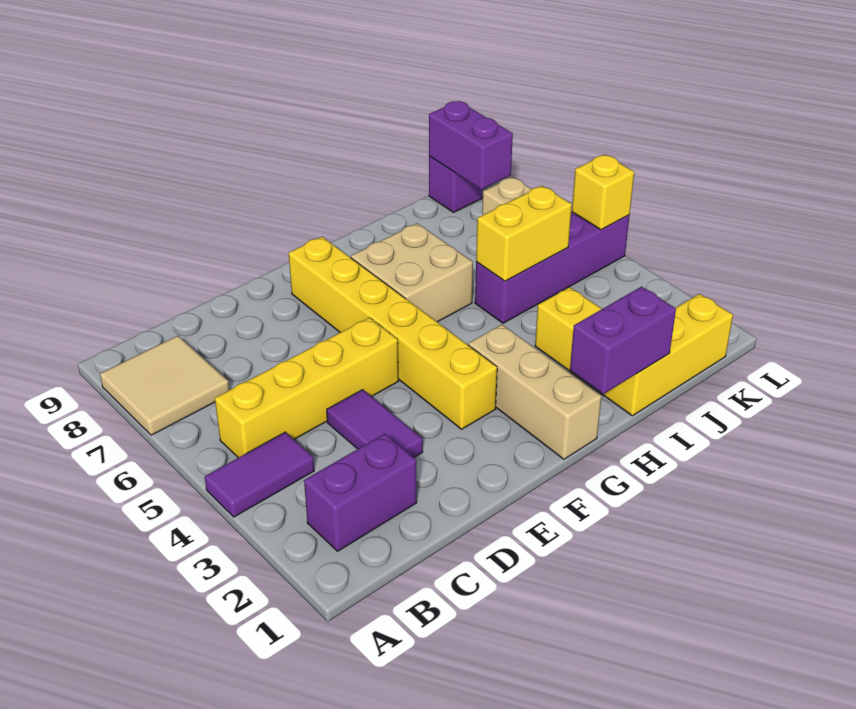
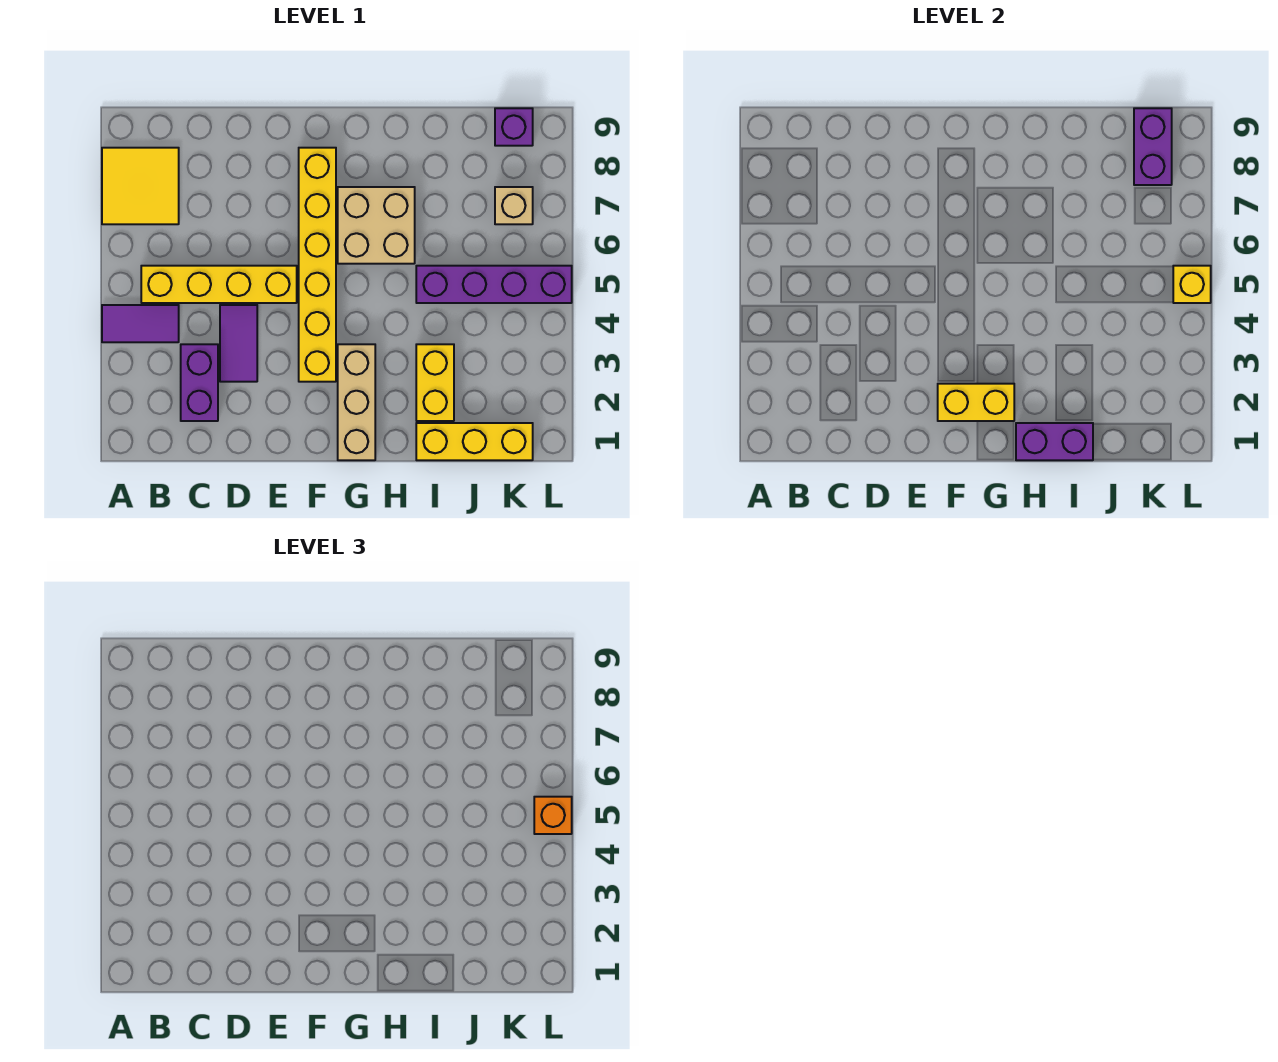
tan 2x2 tile [100,336,229,435] -> yellow 2x2 tile [102,148,179,224]
purple 1x2 brick [304,434,417,551] -> purple 1x2 brick turned to [181,344,218,421]
yellow 1x2 brick [476,186,572,281] -> yellow 1x2 brick moved to [938,384,1014,421]
none -> orange 1x1 brick [534,797,572,834]

